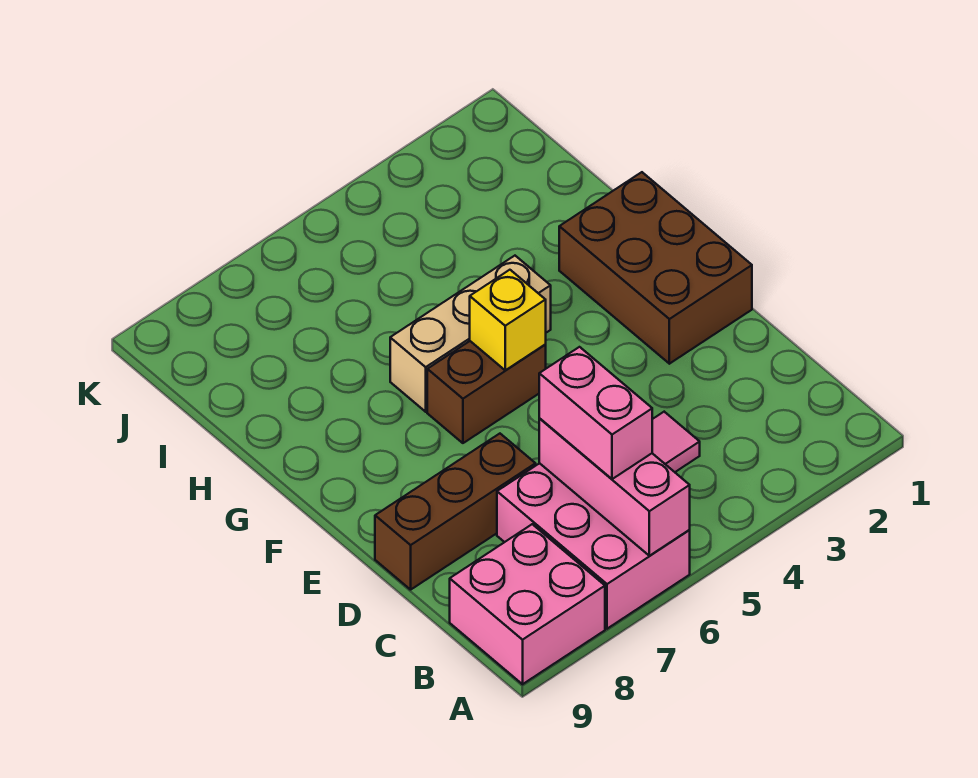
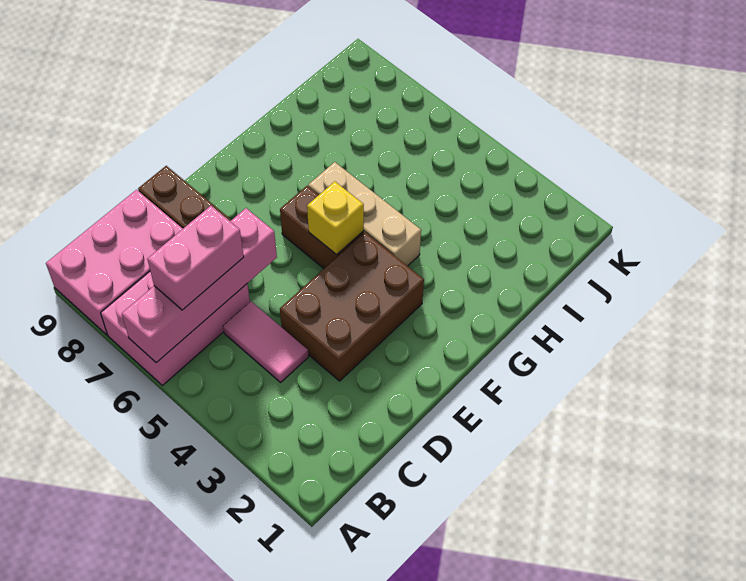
pink 1x3 brick [539,419,690,556] -> pink 1x4 brick [122,208,277,363]
pink 2x2 brick [450,524,605,684] -> pink 2x3 brick [46,190,183,335]
brown 2x3 brick [559,172,752,364] -> brown 2x3 brick moved to [280,233,424,381]

